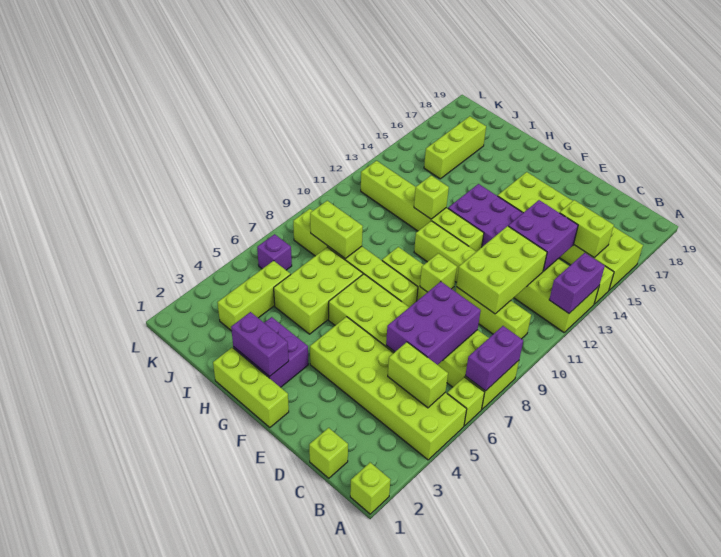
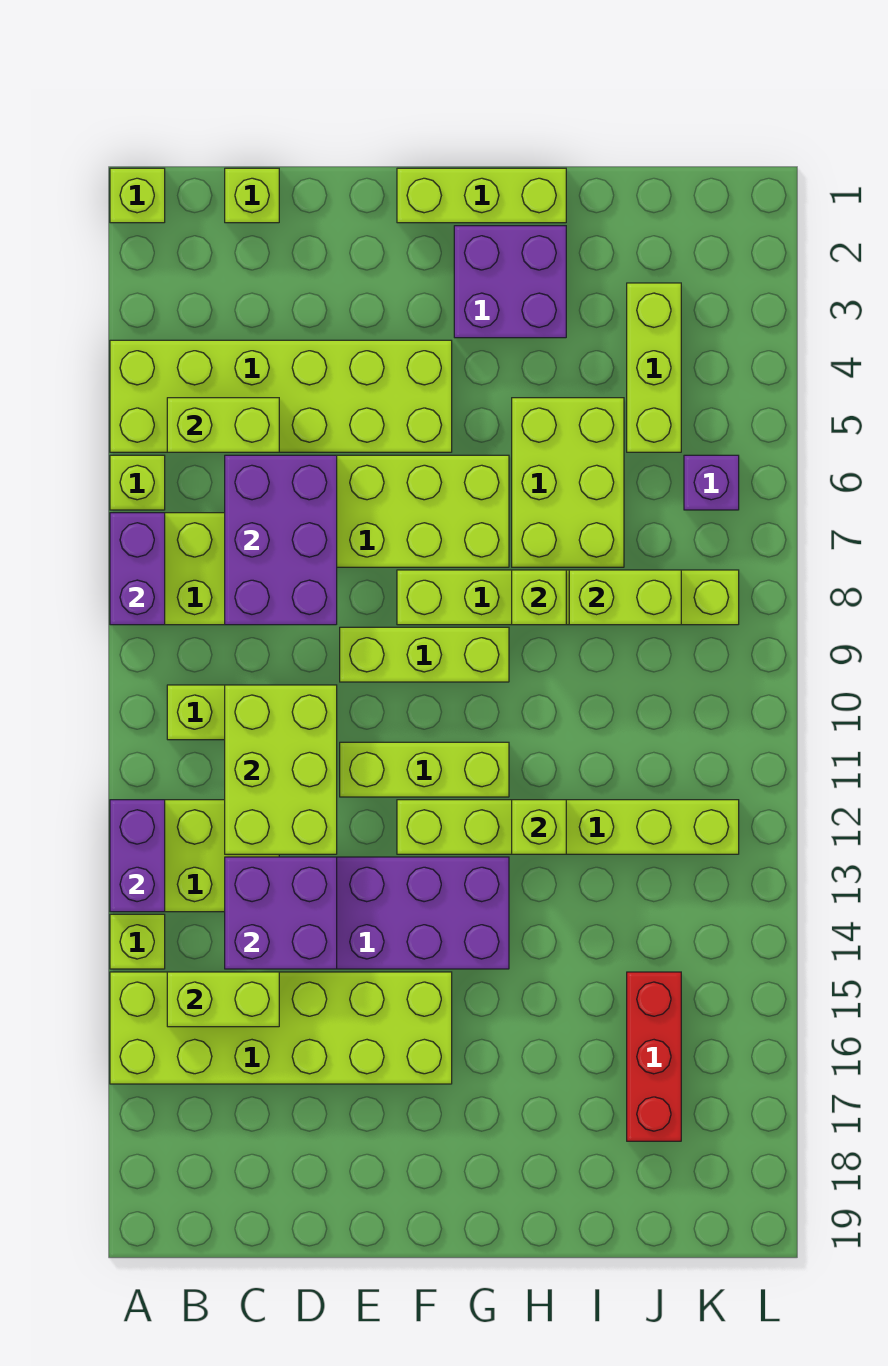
lime 1x1 brick [420,253,457,292] -> lime 1x1 brick moved to [512,570,566,625]
purple 1x2 brick [231,312,289,377] -> none
lime 1x3 brick [424,116,486,179] -> red 1x3 brick [627,972,681,1141]

